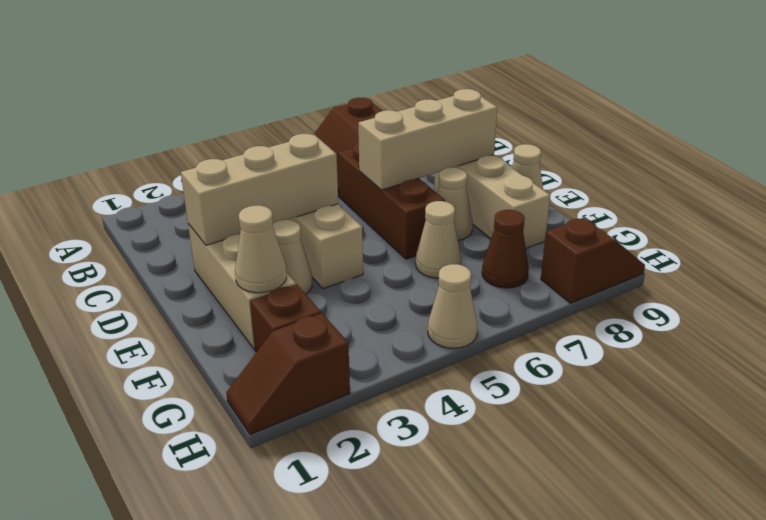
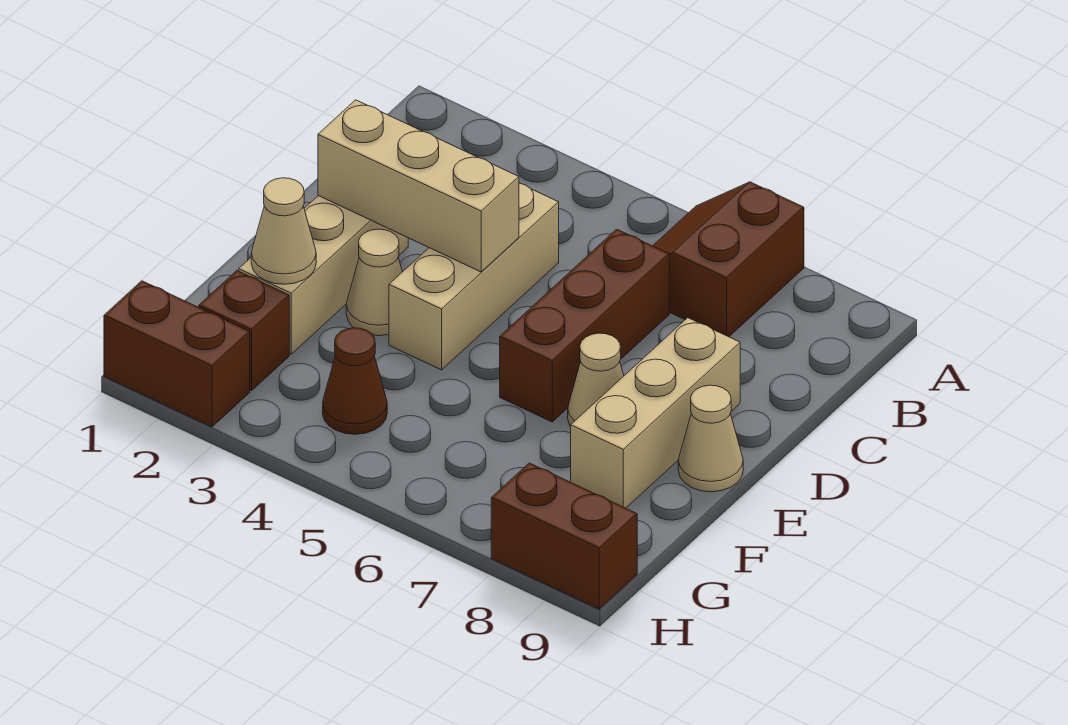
tan 1x3 brick [358,89,497,190] -> none
tan 1x1 cone [416,201,461,278] -> none
brown 1x1 cone [482,210,529,288] -> brown 1x1 cone moved to [323,328,387,434]
brown 1x2 slope [226,313,350,435] -> brown 1x2 brick [104,281,250,427]
tan 1x1 cone [428,264,478,348] -> none
brown 1x2 slope [541,218,645,303] -> brown 1x2 brick [491,463,637,609]

